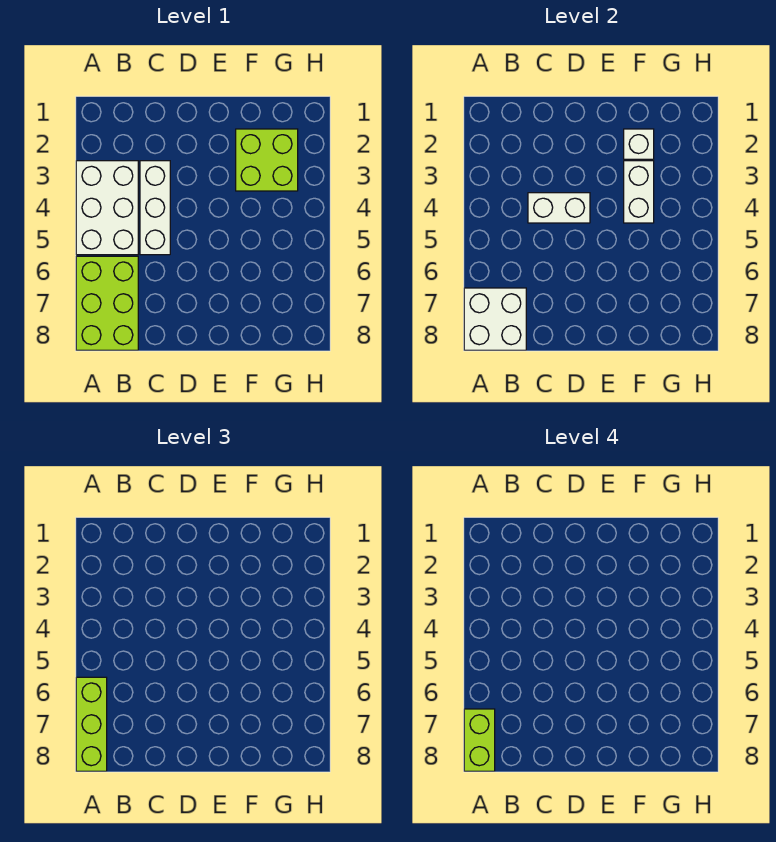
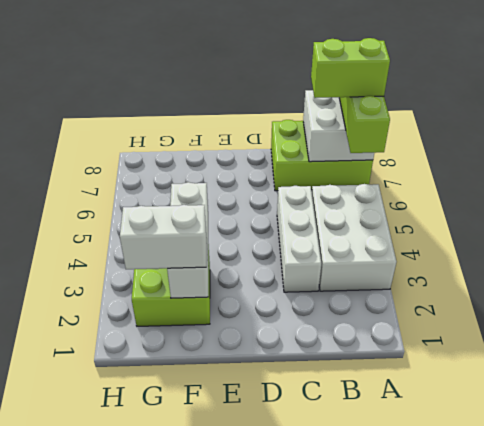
lime 2x3 brick [76,256,138,350] -> lime 2x3 brick turned to [271,120,373,191]
lime 1x2 brick [464,709,495,771] -> lime 1x2 brick turned to [311,38,390,98]
white 1x2 brick [528,193,590,223] -> white 1x2 brick moved to [120,205,206,269]

